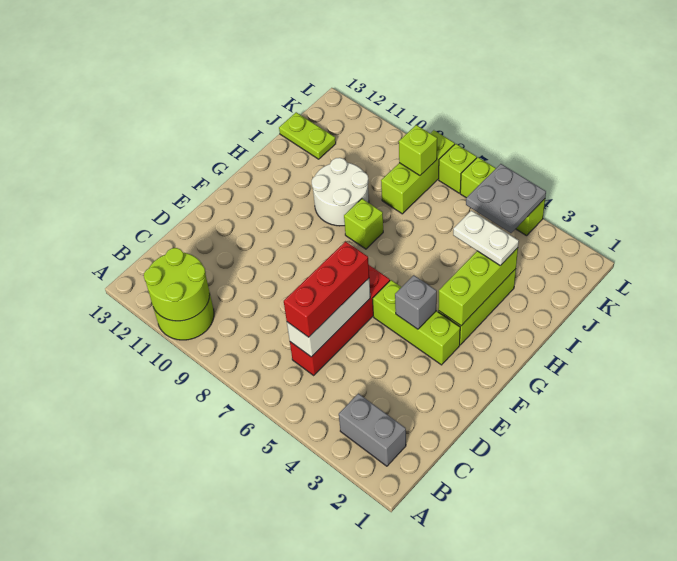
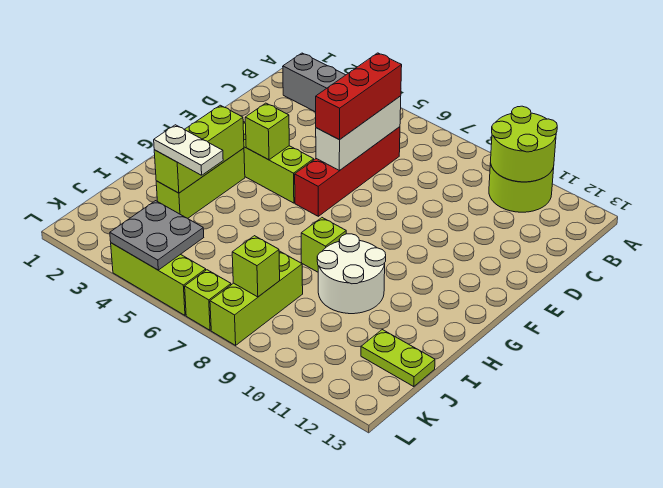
grey 1x1 brick [395,275,437,329] -> lime 1x1 brick [245,103,289,160]

